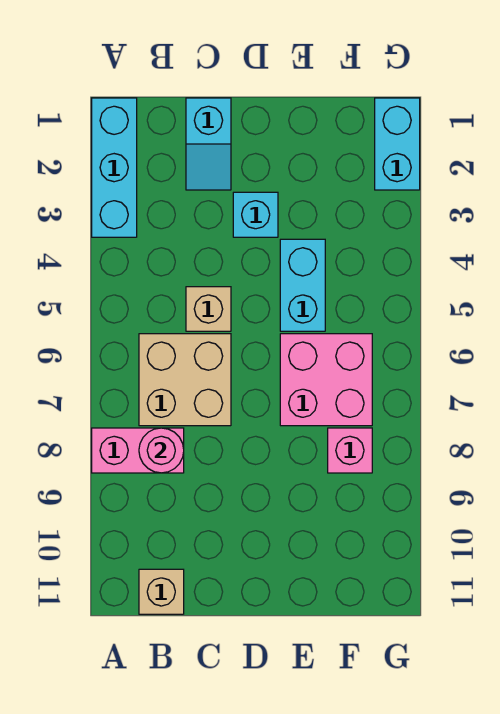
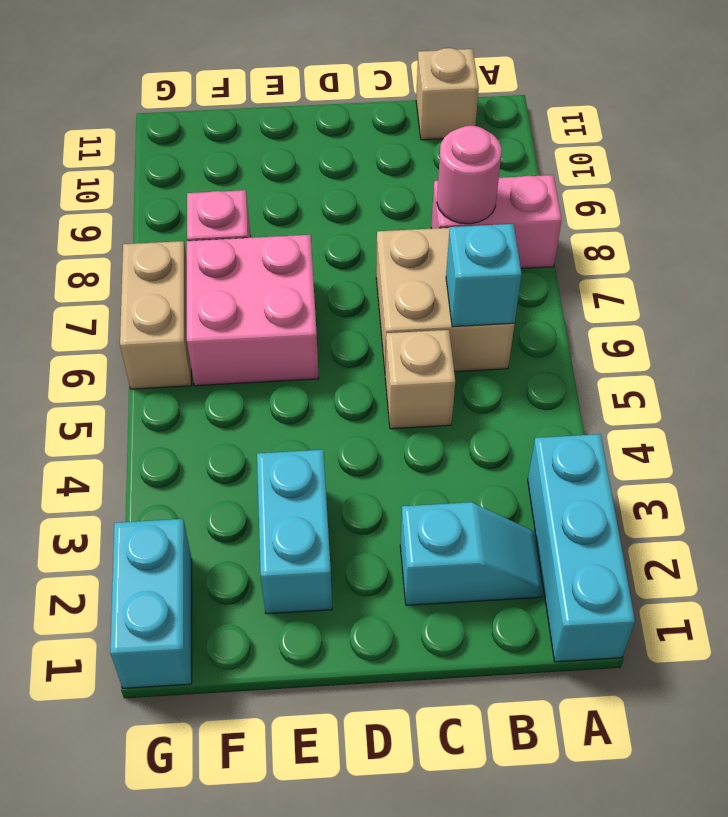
cyan 1x2 slope [186,98,231,190] -> cyan 1x2 slope turned to [400,502,543,605]
cyan 1x1 brick [233,192,278,237] -> cyan 1x1 brick moved to [446,224,522,327]
cyan 1x2 brick [280,239,325,331] -> cyan 1x2 brick moved to [257,450,332,614]
none -> tan 1x2 brick [120,241,191,389]

